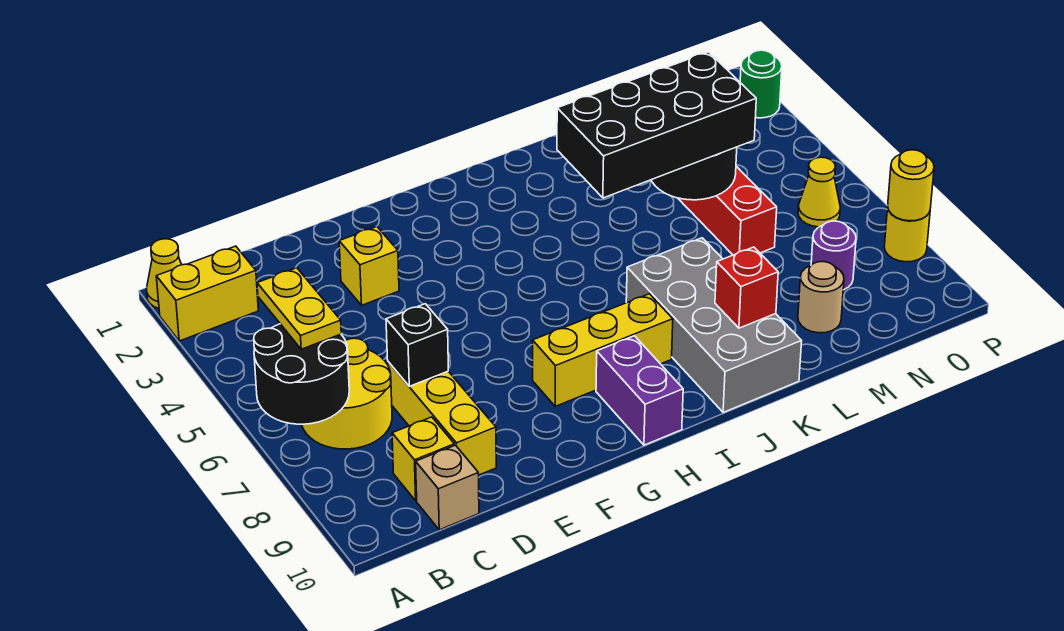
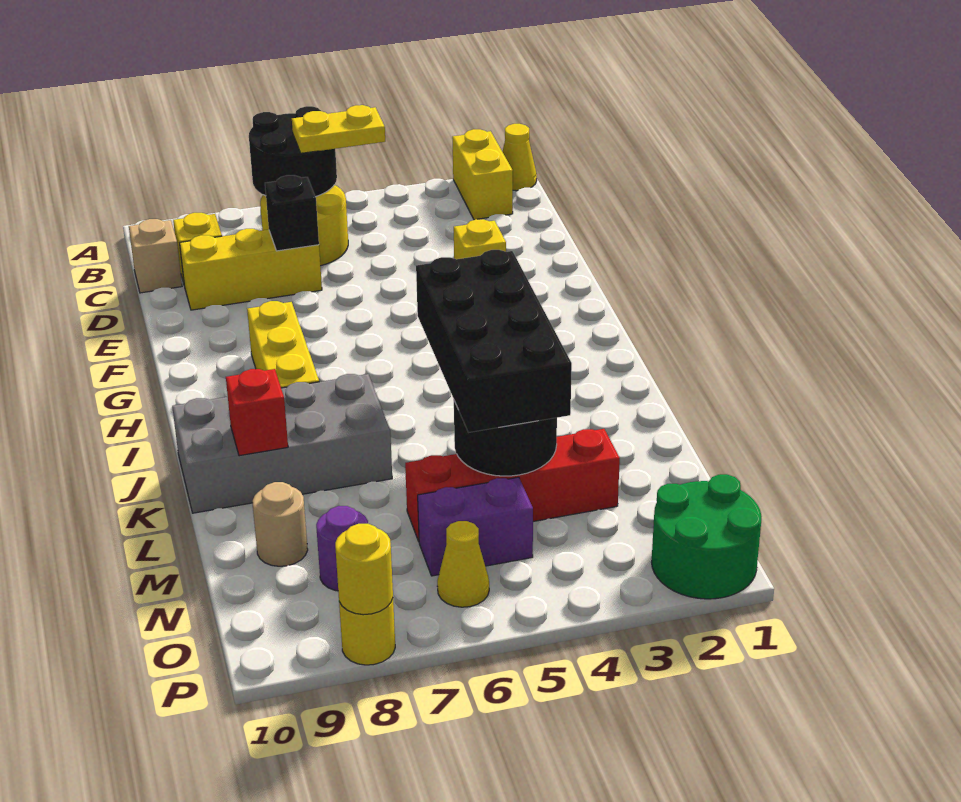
purple 1x2 brick [596,336,683,445] -> purple 1x2 brick moved to [418,477,533,576]
green 1x1 round brick [740,50,782,118] -> green 2x2 round brick [652,474,762,599]

